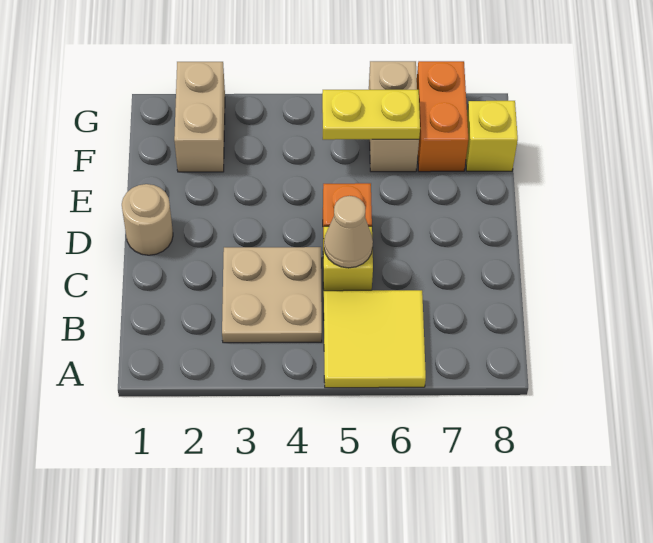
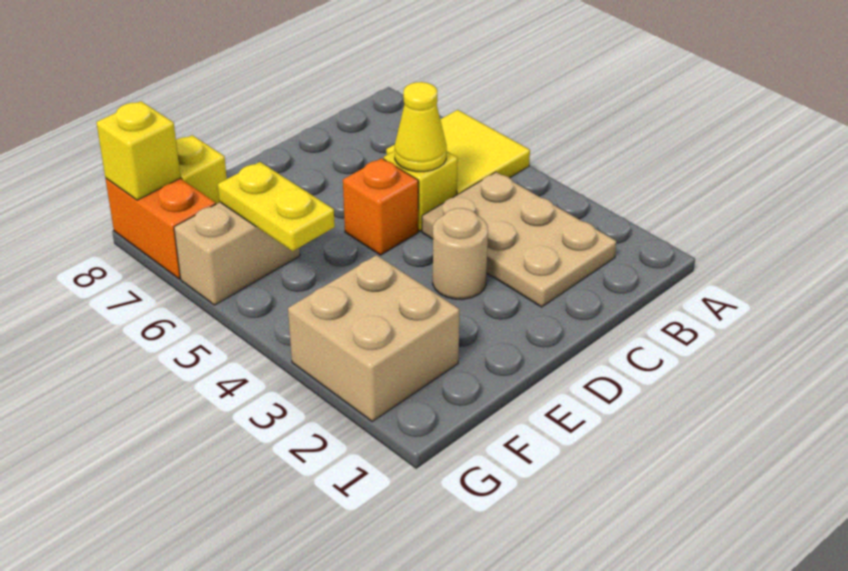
tan 2x2 plate [222,247,322,343] -> tan 2x3 plate [422,172,616,307]
tan 1x1 cone [324,196,373,268] -> yellow 1x1 cone [394,82,447,172]
tan 1x1 round brick [122,184,173,255] -> tan 1x1 round brick moved to [433,208,488,299]
tan 1x2 brick [174,62,225,172] -> tan 2x2 brick [288,255,459,421]
orange 1x2 brick [417,61,468,172] -> orange 1x2 brick turned to [105,178,216,279]
none -> yellow 1x1 brick [96,101,181,200]

